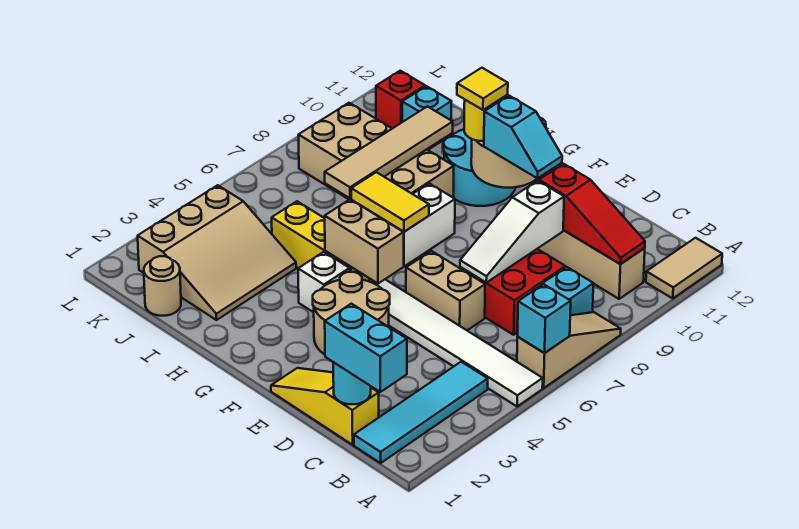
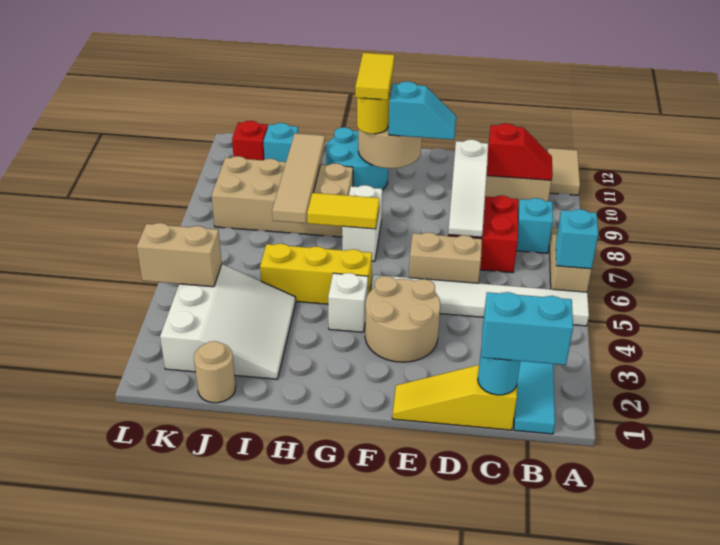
red 1x3 slope [539,164,645,264] -> red 1x2 slope [487,123,553,180]
tan 1x2 brick [325,199,404,284] -> tan 1x2 brick moved to [137,223,222,287]
yellow 1x1 tile [457,68,508,110] -> yellow 1x2 tile [355,53,394,100]
tan 3x3 slope [138,185,296,320] -> white 3x3 slope [160,264,296,379]

